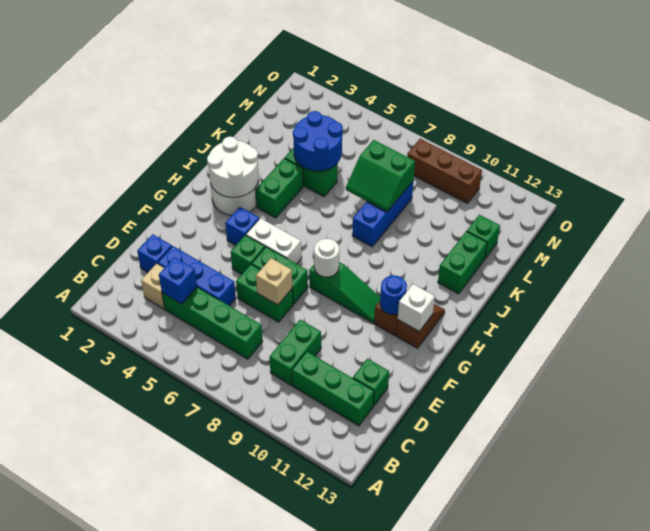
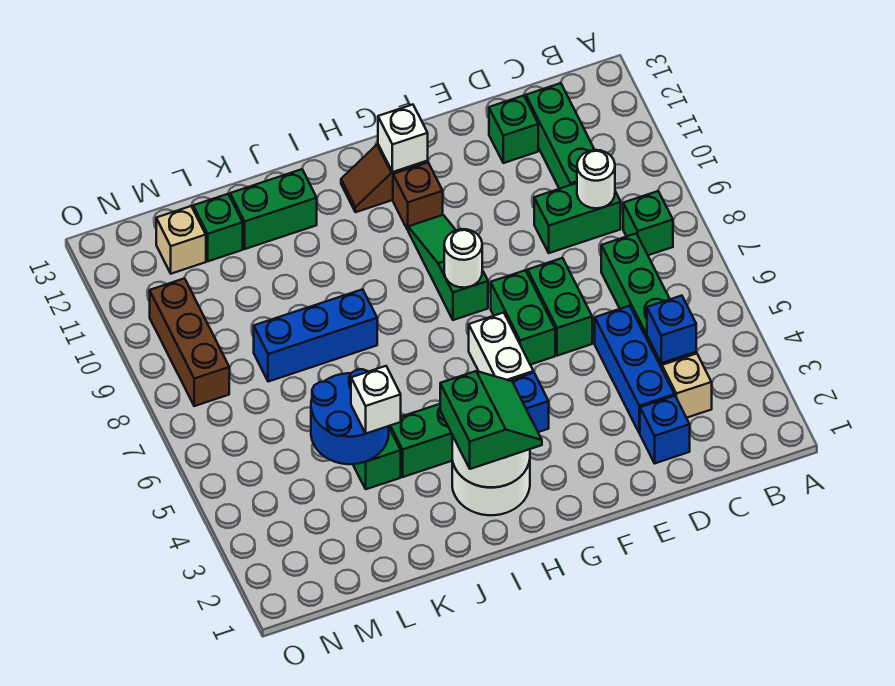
none -> white 1x1 round brick [577,150,615,208]
tan 1x1 brick [256,258,292,305] -> tan 1x1 brick moved to [156,206,206,274]
green 1x1 brick [231,235,265,274] -> green 1x1 brick moved to [623,191,673,255]
blue 1x1 round brick [380,275,407,314] -> none
none -> white 1x1 brick [351,366,401,433]
green 2x2 slope [346,140,415,212] -> green 2x2 slope moved to [440,371,542,469]

